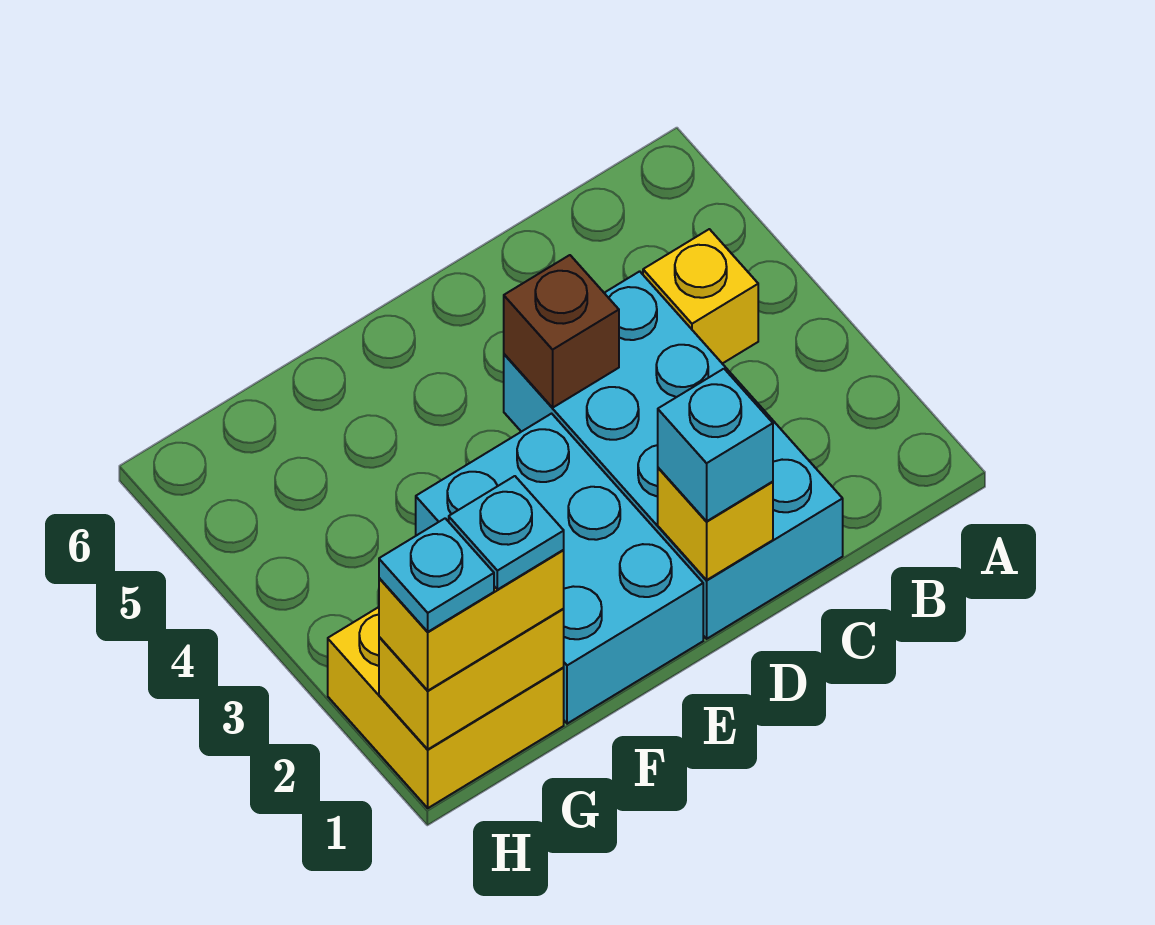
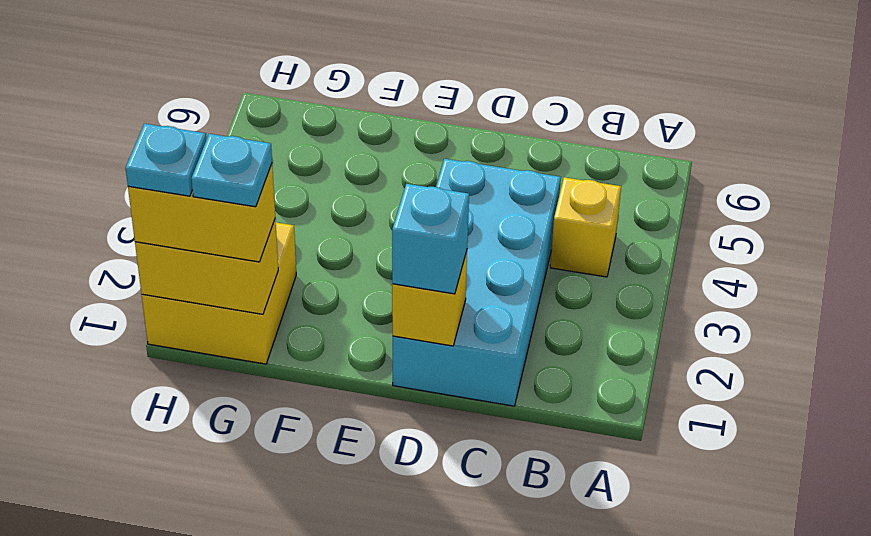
brown 1x1 brick [504,255,619,408] -> none
cyan 2x3 brick [416,414,703,724] -> none

